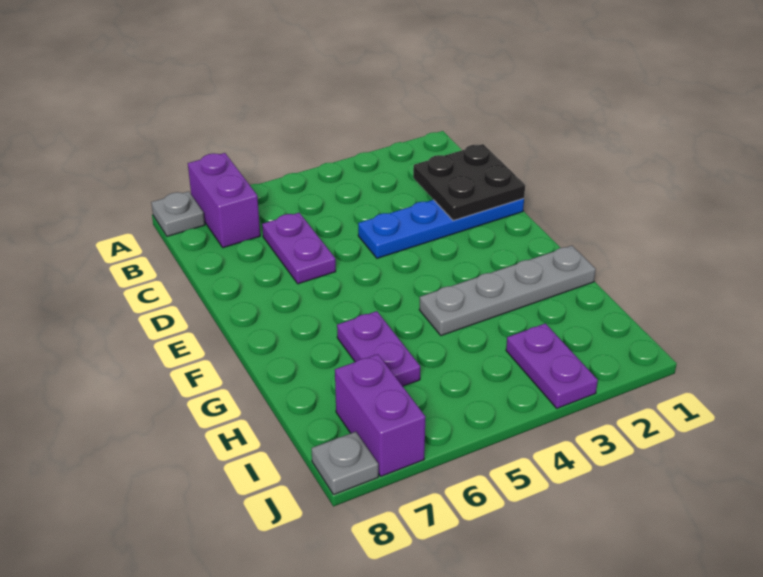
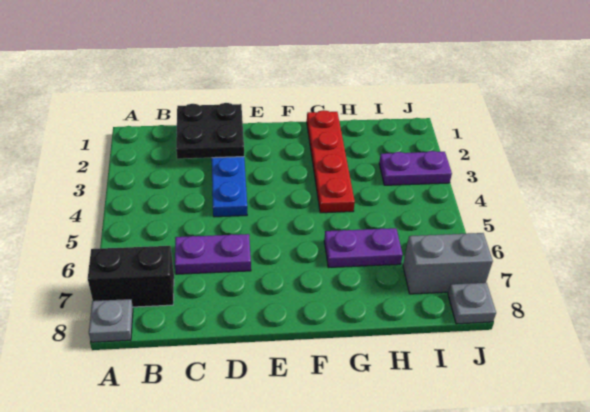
purple 1x2 brick [188,153,260,248] -> black 1x2 brick [88,246,174,307]
grey 1x4 plate [419,246,596,336] -> red 1x4 plate [307,110,355,213]
purple 1x2 brick [335,354,425,476] -> grey 1x2 brick [403,233,493,294]

